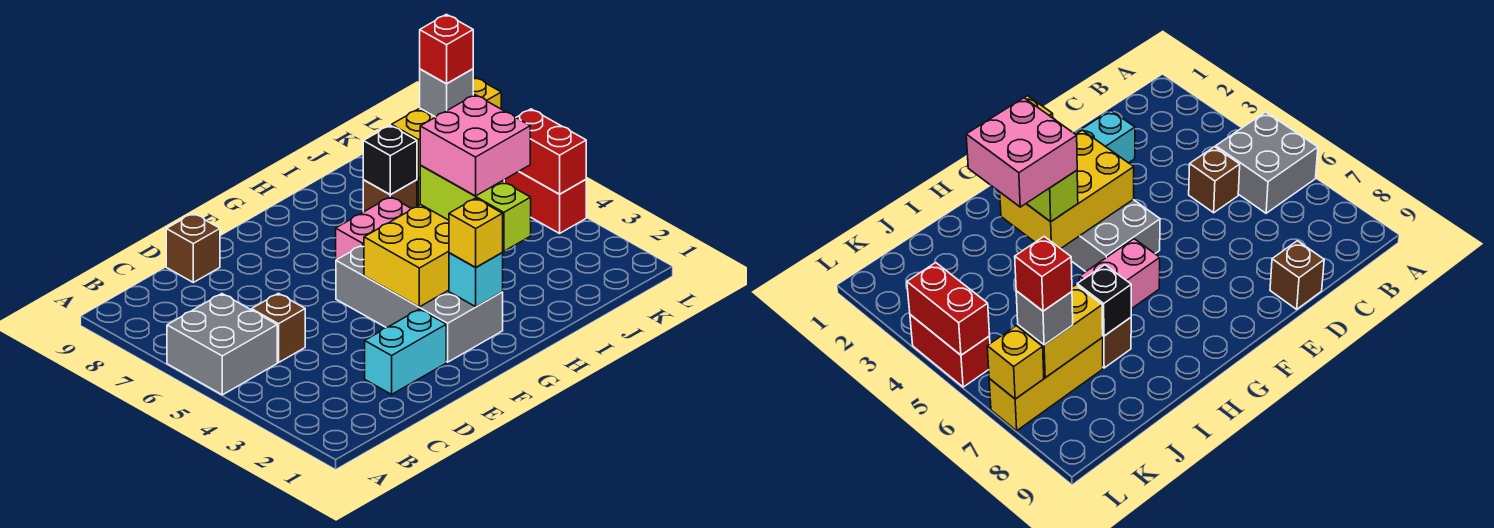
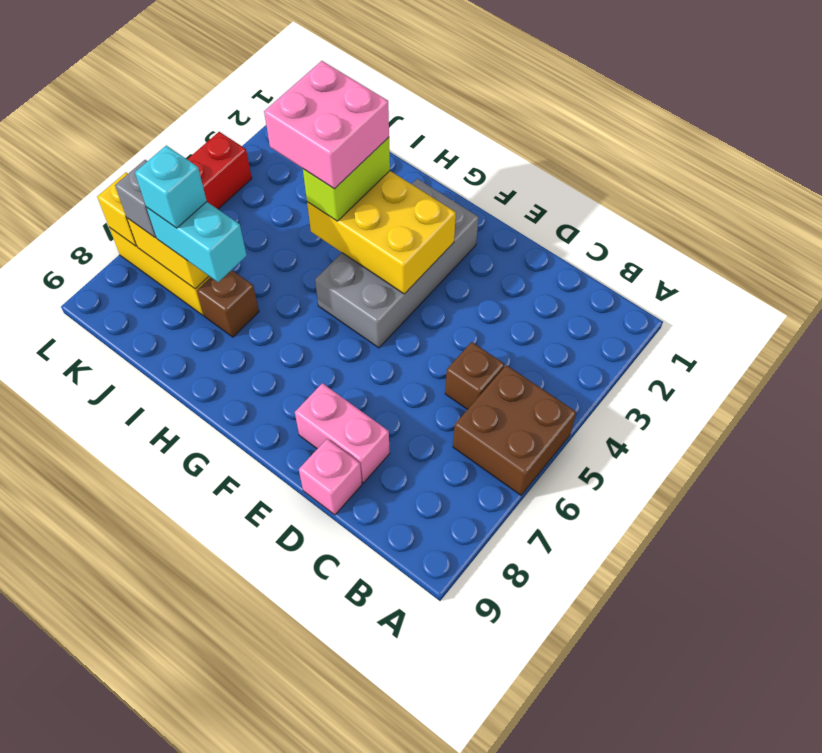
grey 2x2 brick [167,294,277,395] -> brown 2x2 brick [453,365,576,495]
cyan 1x2 brick [365,309,446,394] -> cyan 1x2 brick moved to [147,202,247,282]
brown 1x1 brick [166,213,220,282] -> pink 1x1 brick [299,439,362,515]
cyan 1x1 brick [449,253,503,307] -> cyan 1x1 brick moved to [135,146,207,228]
yellow 1x1 brick [449,198,503,267] -> none
pink 1x2 brick [336,197,411,260] -> pink 1x2 brick moved to [295,383,390,483]
lime 1x3 brick [420,166,531,251] -> lime 1x2 brick [303,137,390,221]
black 1x1 brick [363,125,417,194] -> none
red 1x1 brick [420,14,473,84] -> none
red 1x2 brick [516,109,586,194] -> none

